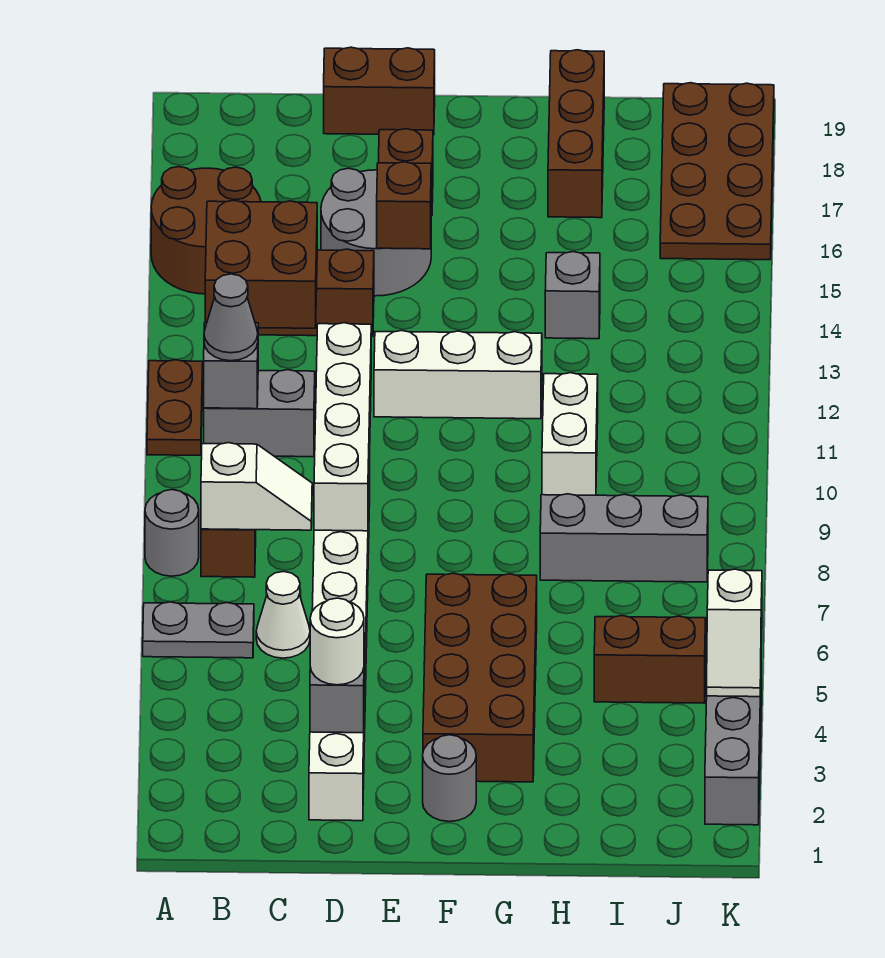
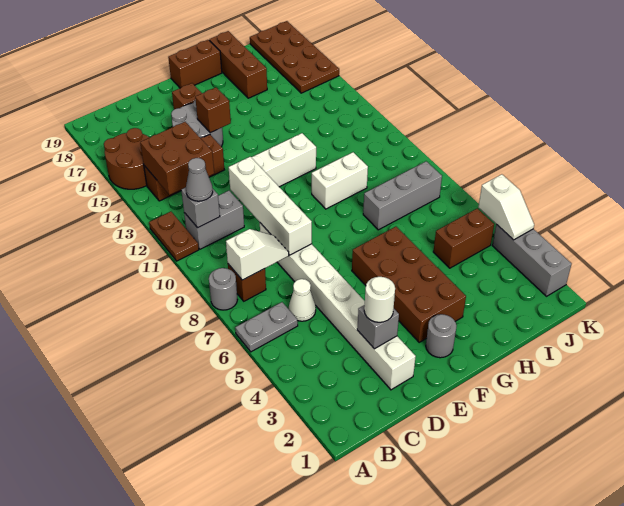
brown 1x2 brick [324,47,435,135] -> brown 1x2 brick moved to [168,40,222,88]
white 1x2 brick [542,373,598,495] -> white 1x2 brick turned to [312,152,368,209]
grey 1x1 brick [545,252,600,339] -> none

